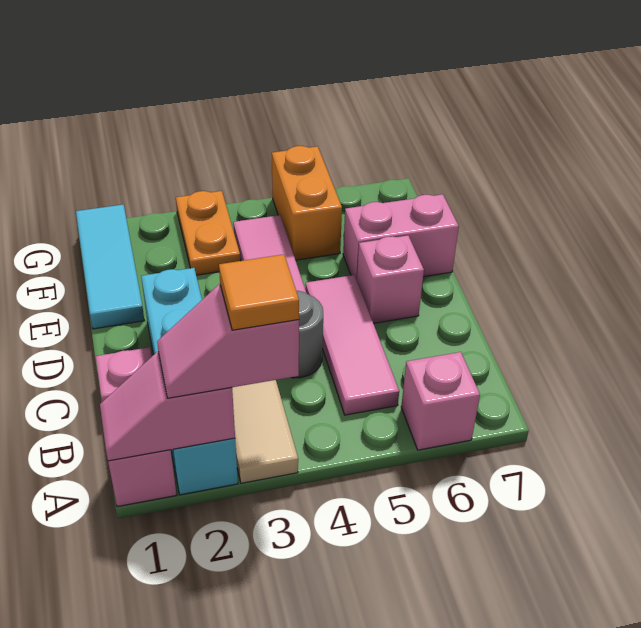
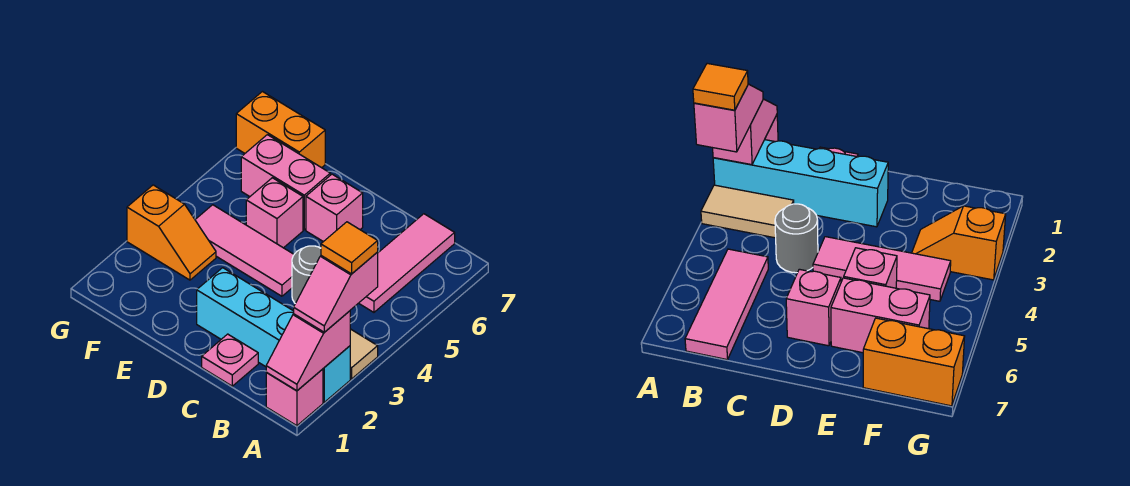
pink 1x1 brick [401,352,480,450] -> pink 1x1 brick moved to [246,178,303,248]
pink 1x3 tile [305,275,399,415] -> pink 1x3 tile turned to [359,214,455,312]
cyan 1x3 tile [76,205,144,329] -> none
pink 1x2 brick [343,194,459,279] -> pink 1x2 brick turned to [241,135,330,230]
orange 1x2 plate [176,191,240,275] -> orange 1x2 slope [127,185,216,280]
orange 1x2 brick [272,146,342,260] -> orange 1x2 brick moved to [236,92,325,168]

